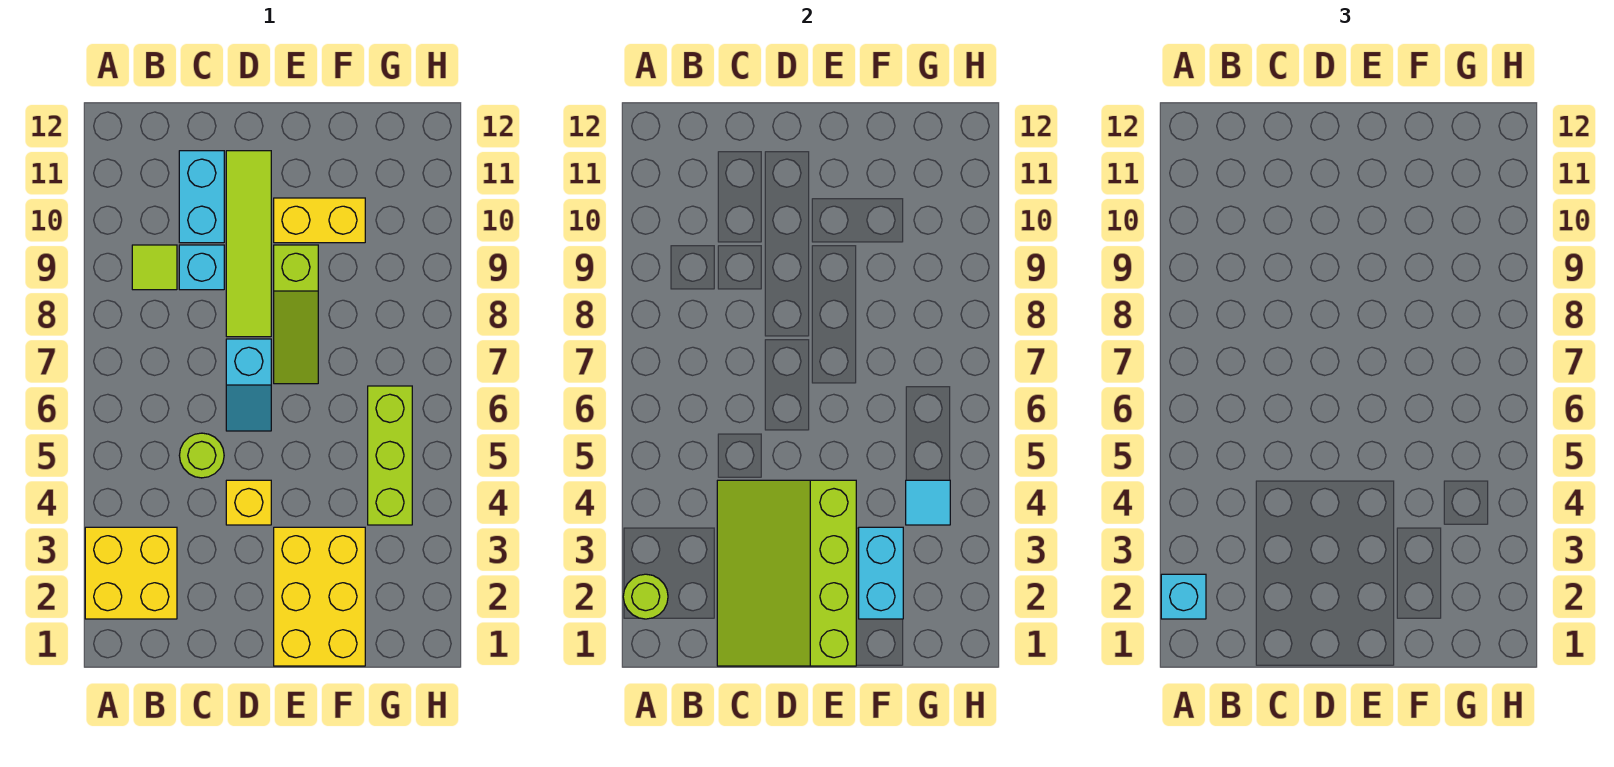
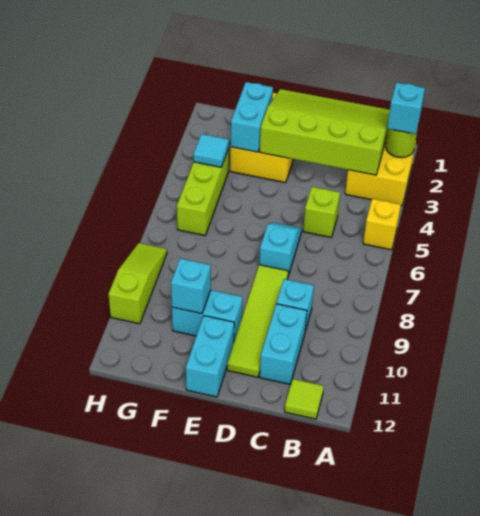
lime 1x1 tile [132,245,177,290] -> lime 1x1 tile moved to [285,379,324,419]
lime 3x4 slope [717,480,856,666] -> lime 3x4 slope turned to [260,89,390,175]
lime 1x1 round brick [179,433,224,478] -> lime 1x1 brick [303,187,340,237]
yellow 1x1 brick [226,480,271,525] -> yellow 1x1 brick moved to [363,199,401,250]
lime 1x3 slope [274,245,318,384] -> lime 1x3 slope moved to [108,243,167,324]
yellow 1x2 brick [274,198,365,243] -> cyan 1x2 brick [172,290,243,341]
none -> cyan 1x2 brick [186,316,234,397]
none -> cyan 1x1 brick [171,258,211,314]

